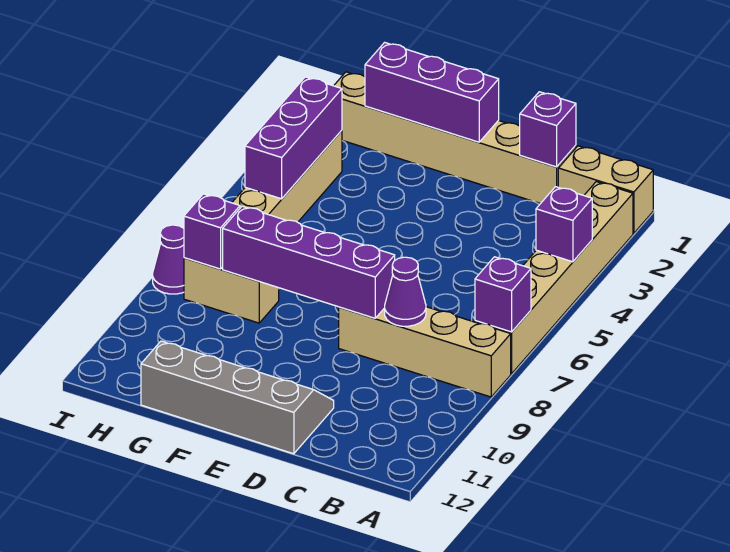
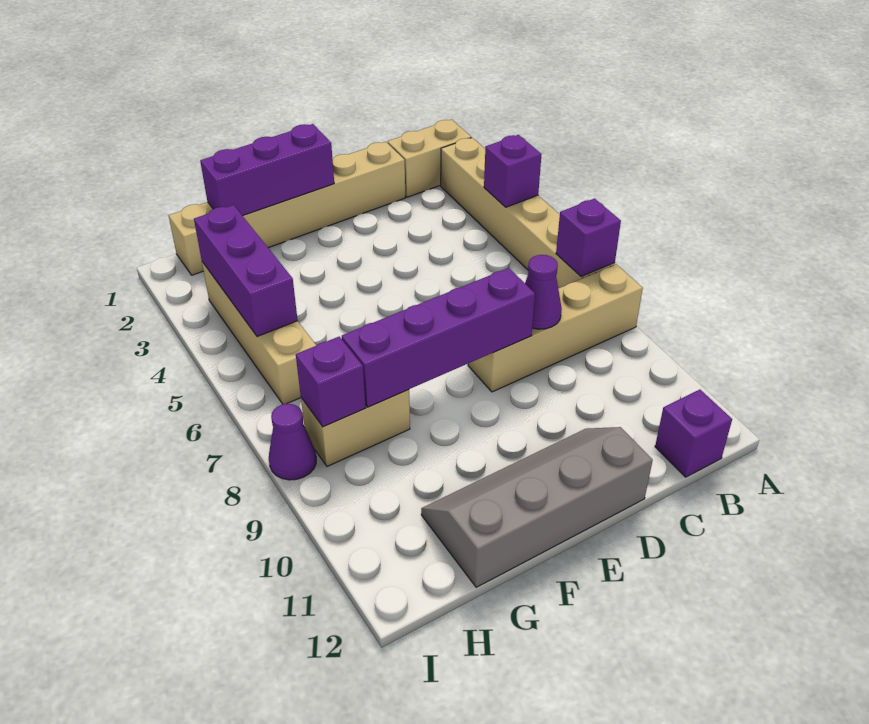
purple 1x1 brick [520,92,576,167] -> purple 1x1 brick moved to [655,390,732,477]

